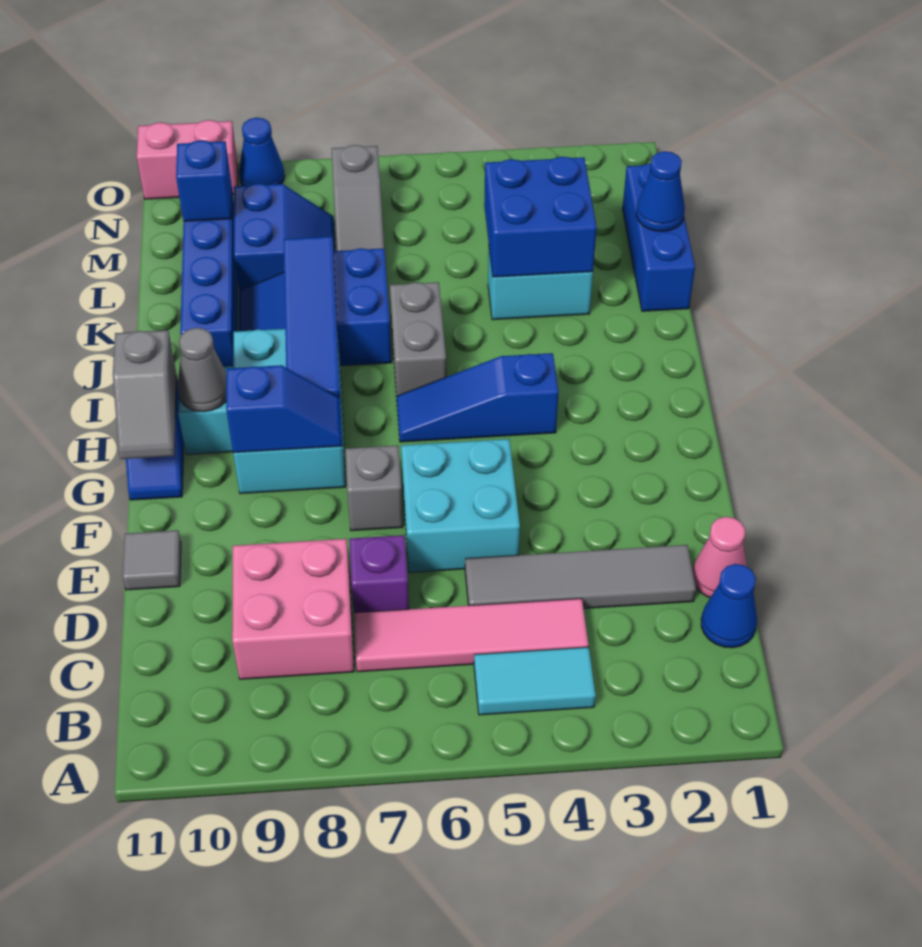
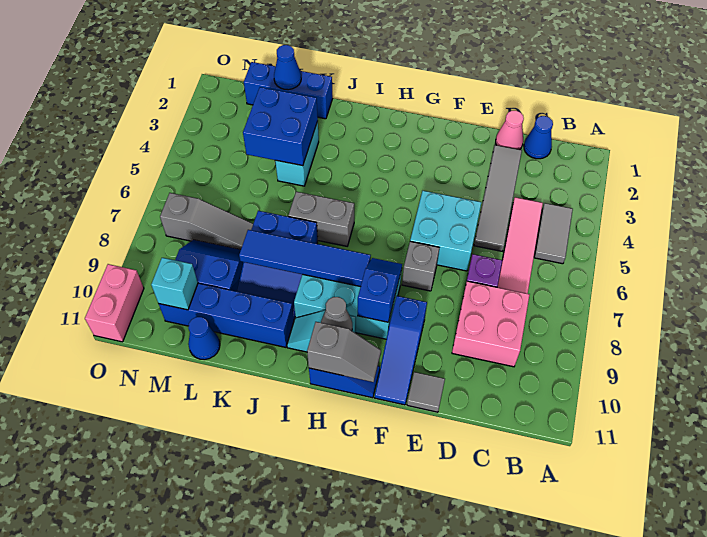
cyan 1x2 tile [474,647,596,715] -> grey 1x2 tile [534,203,573,264]
blue 1x3 slope [397,353,559,442] -> blue 1x3 slope moved to [375,296,427,405]
blue 1x1 brick [176,140,232,221] -> cyan 1x1 brick [151,258,198,310]
blue 1x1 cone [239,118,285,186] -> blue 1x1 cone moved to [188,317,220,360]

